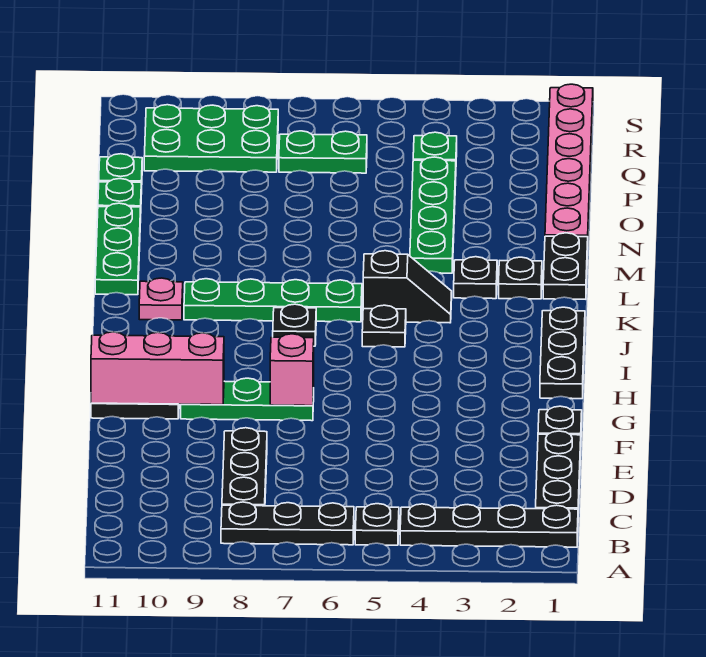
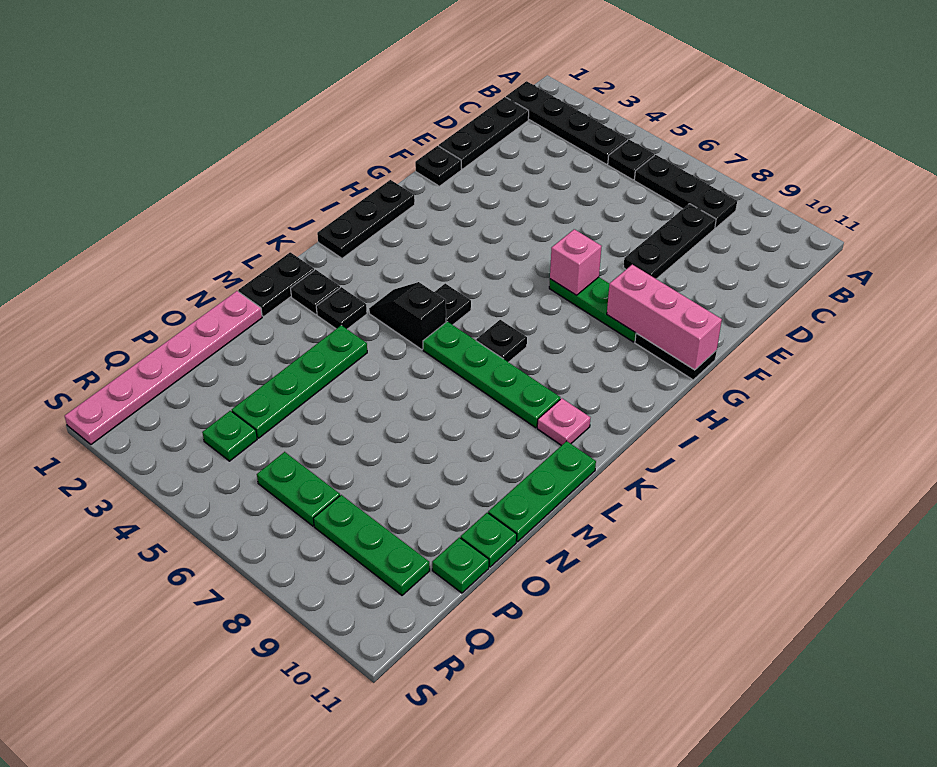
green 2x3 plate [144,105,278,172] -> green 1x3 plate [313,495,430,595]

